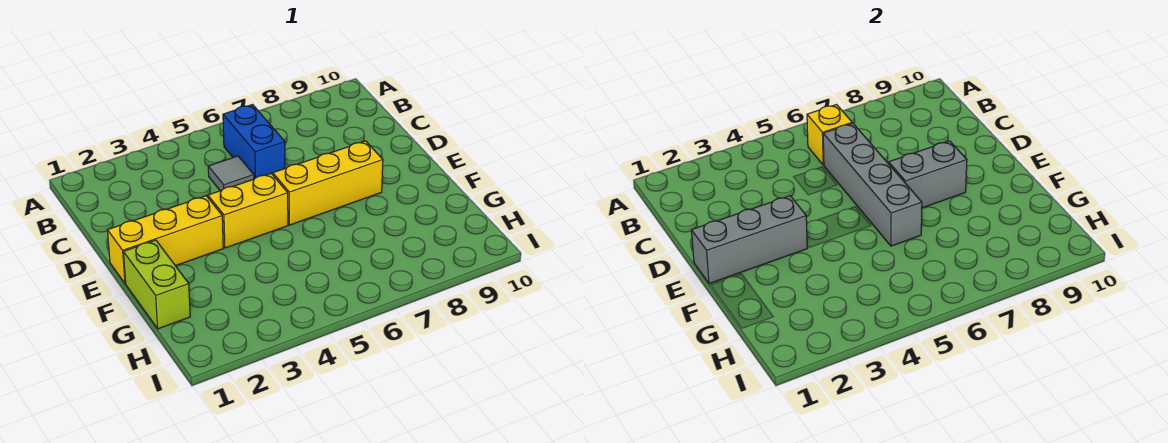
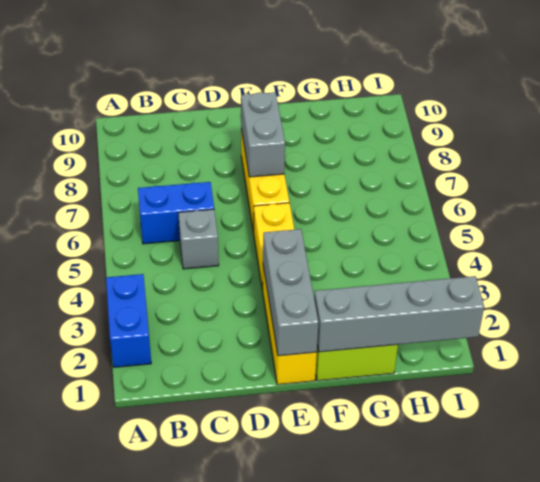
none -> blue 1x2 brick [106,274,151,367]
yellow 1x1 brick [807,105,852,165] -> none
grey 1x1 tile [208,156,254,191] -> grey 1x1 brick [178,209,219,269]
grey 1x4 brick [823,123,922,246] -> grey 1x4 brick moved to [314,276,484,352]

